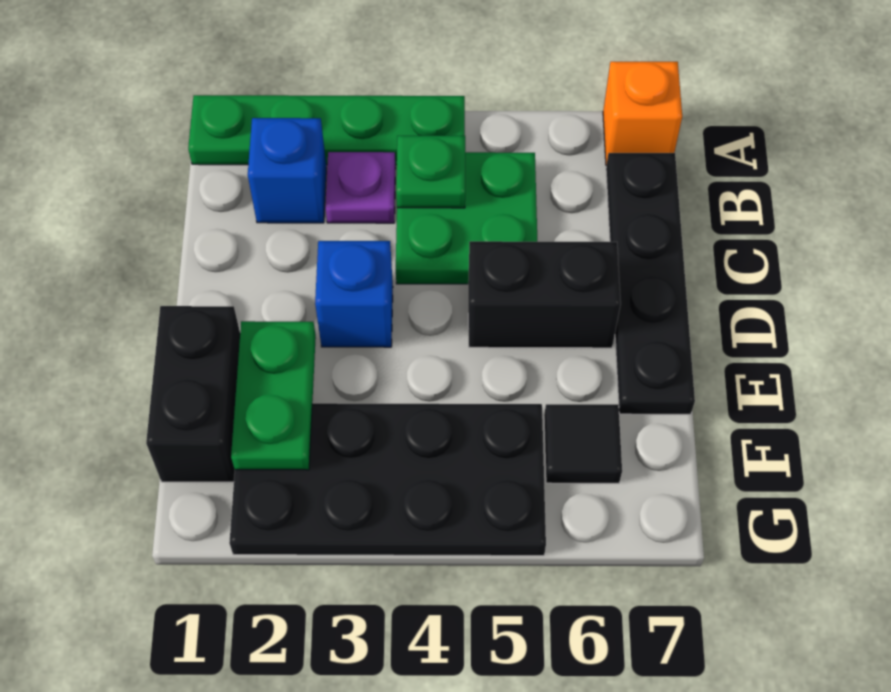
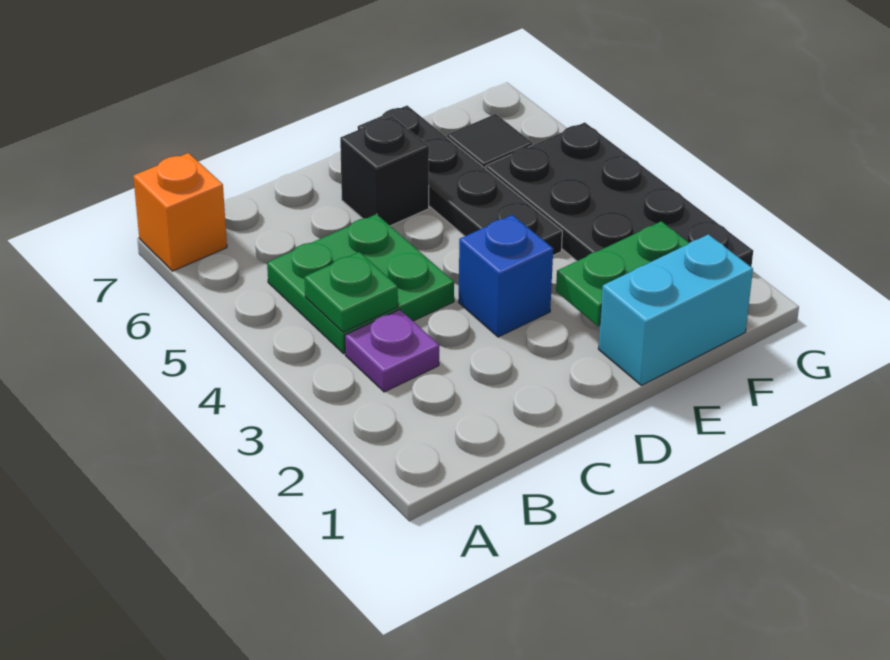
green 1x4 plate [188,95,465,165] -> none
blue 1x1 brick [248,118,326,223] -> none
black 1x4 plate [606,153,695,414] -> black 1x4 plate turned to [358,106,562,255]
black 1x2 brick [468,241,621,348] -> black 1x1 brick [340,116,429,226]
black 1x2 brick [146,306,240,482] -> cyan 1x2 brick [598,234,753,385]

